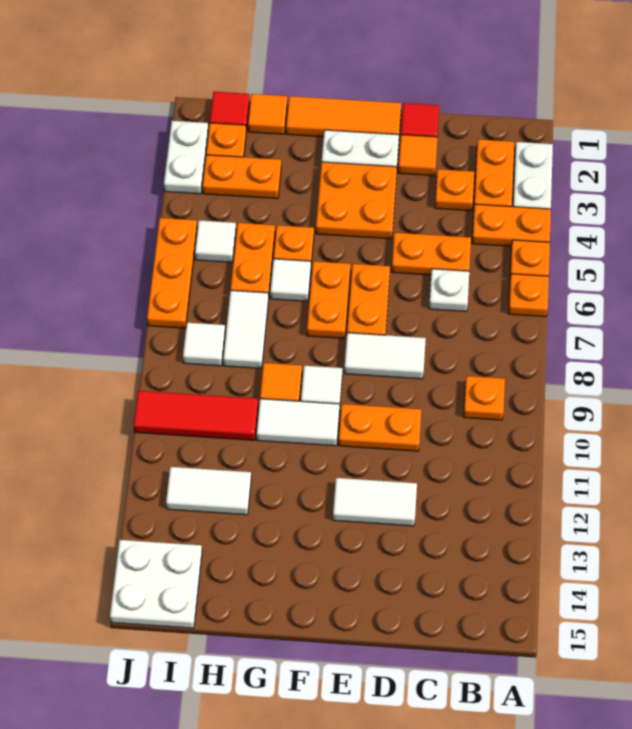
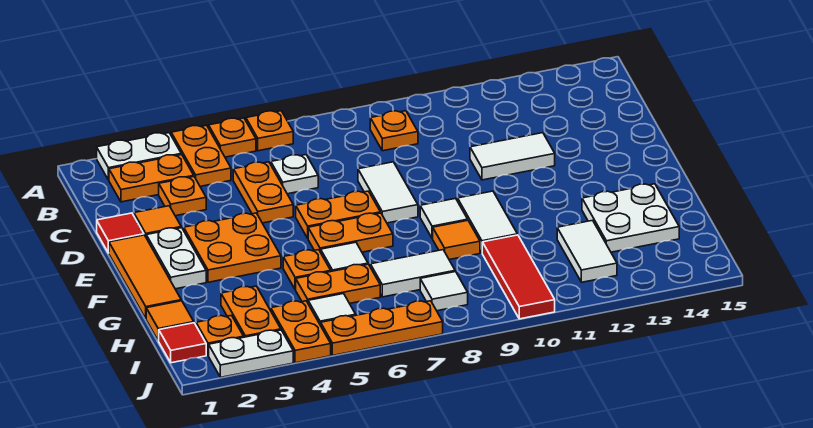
orange 1x2 plate [339,404,421,451] -> orange 1x2 plate moved to [271,301,331,363]
white 1x2 tile [333,478,417,526] -> white 1x2 tile turned to [470,133,555,180]
white 2x2 plate [110,540,202,628] -> white 2x2 plate moved to [582,184,679,252]

